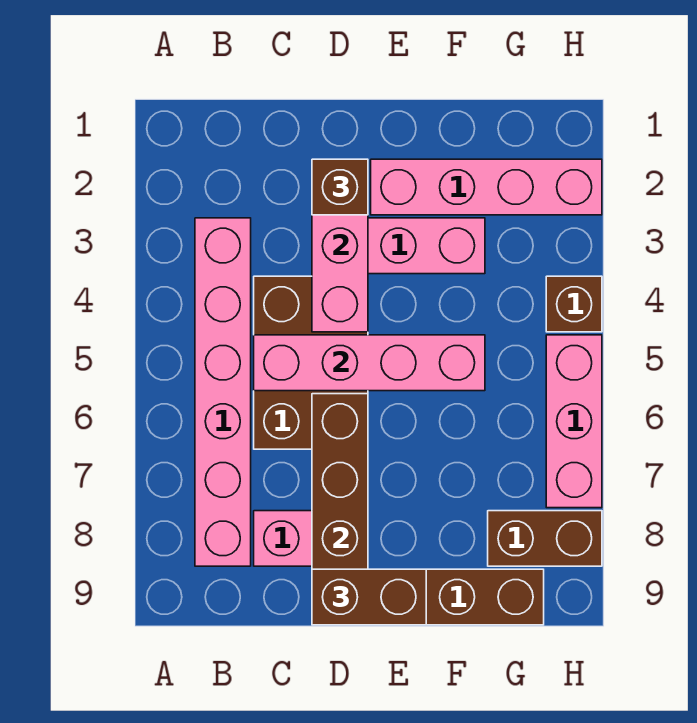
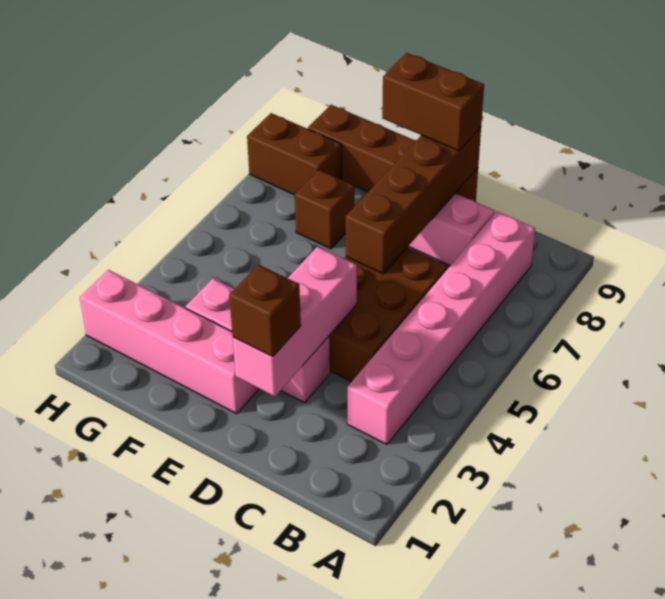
pink 1x4 brick [254,335,485,391] -> none
brown 1x1 brick [546,276,602,332] -> brown 1x1 brick moved to [295,170,354,249]
pink 1x3 brick [546,335,602,508] -> none

